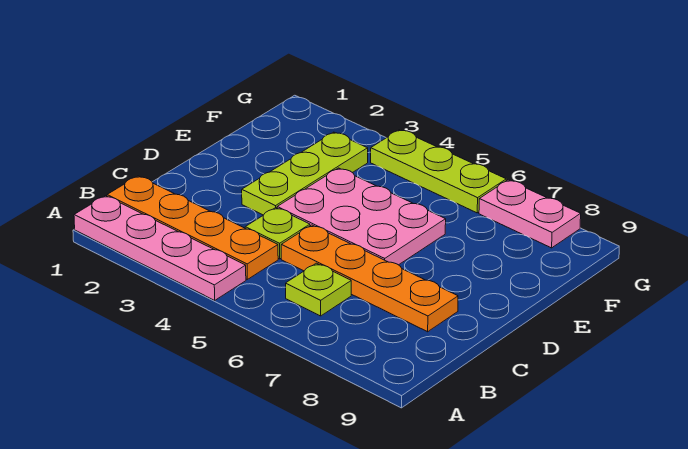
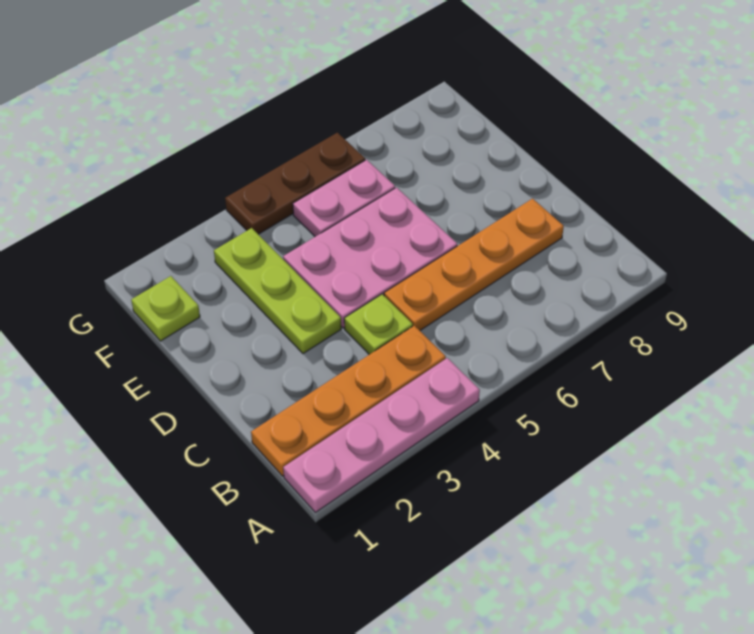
lime 1x1 plate [286,263,351,316] -> lime 1x1 plate moved to [131,276,200,341]
lime 1x3 plate [371,130,506,213] -> brown 1x3 plate [225,133,365,234]
pink 1x2 plate [479,180,581,248] -> pink 1x2 plate moved to [293,160,395,237]

